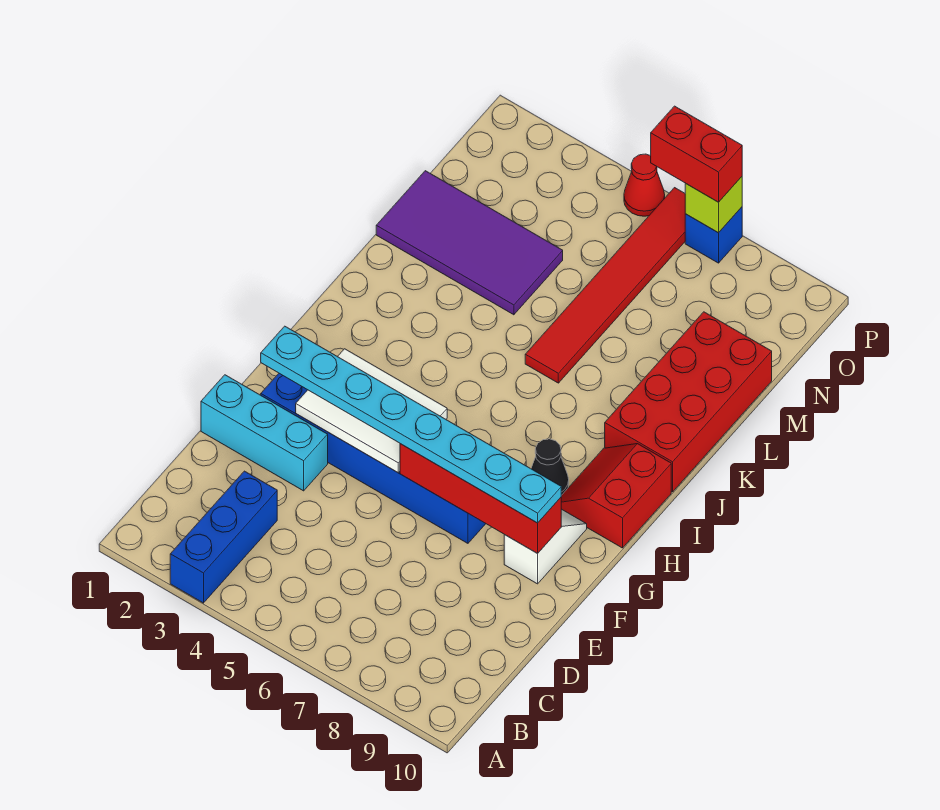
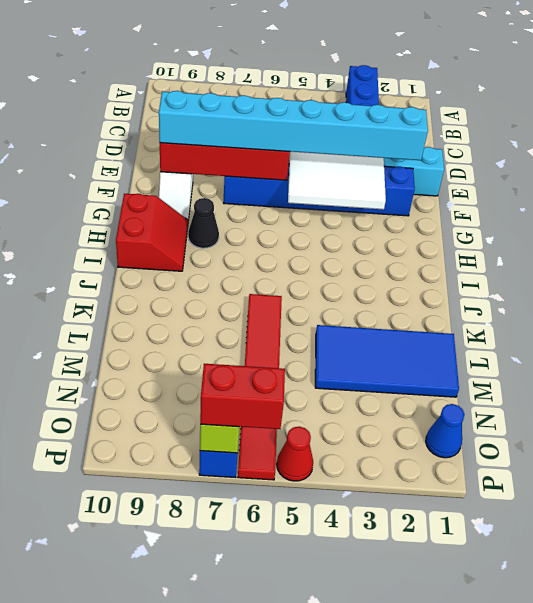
cyan 1x8 plate [261,326,561,523] -> cyan 1x8 brick [159,91,428,160]
red 2x4 brick [605,312,772,492] -> none
purple 2x4 tile [376,171,563,315] -> blue 2x4 tile [315,325,459,397]
none -> blue 1x1 cone [426,404,465,458]

